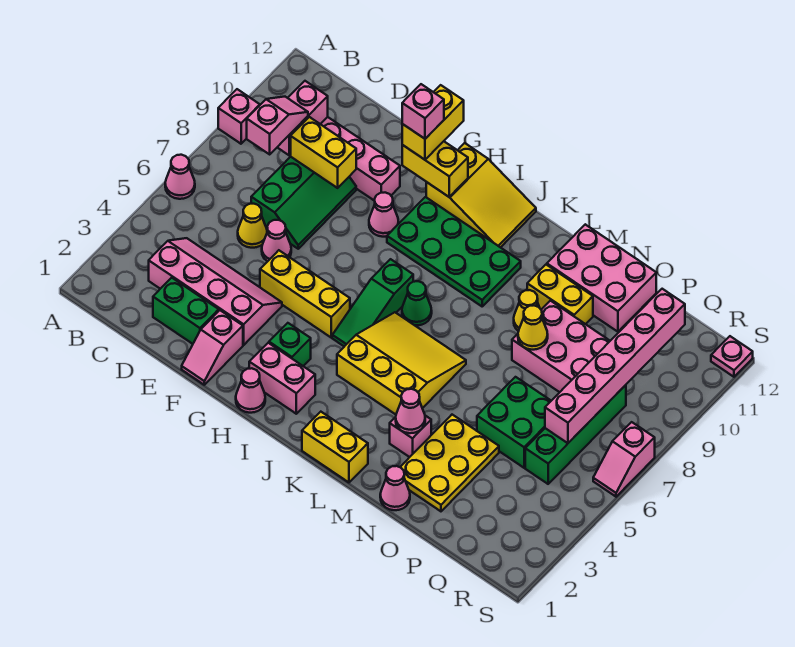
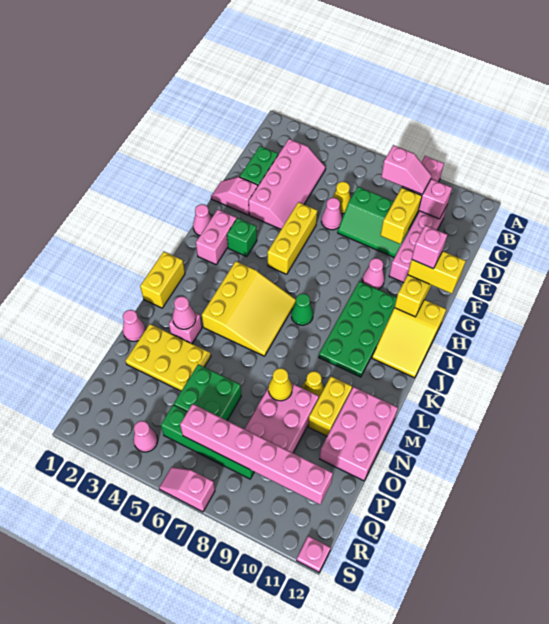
pink 1x1 cone [165,155,195,199] -> pink 1x1 cone moved to [133,421,158,452]
green 1x3 slope [332,259,413,346] -> none

